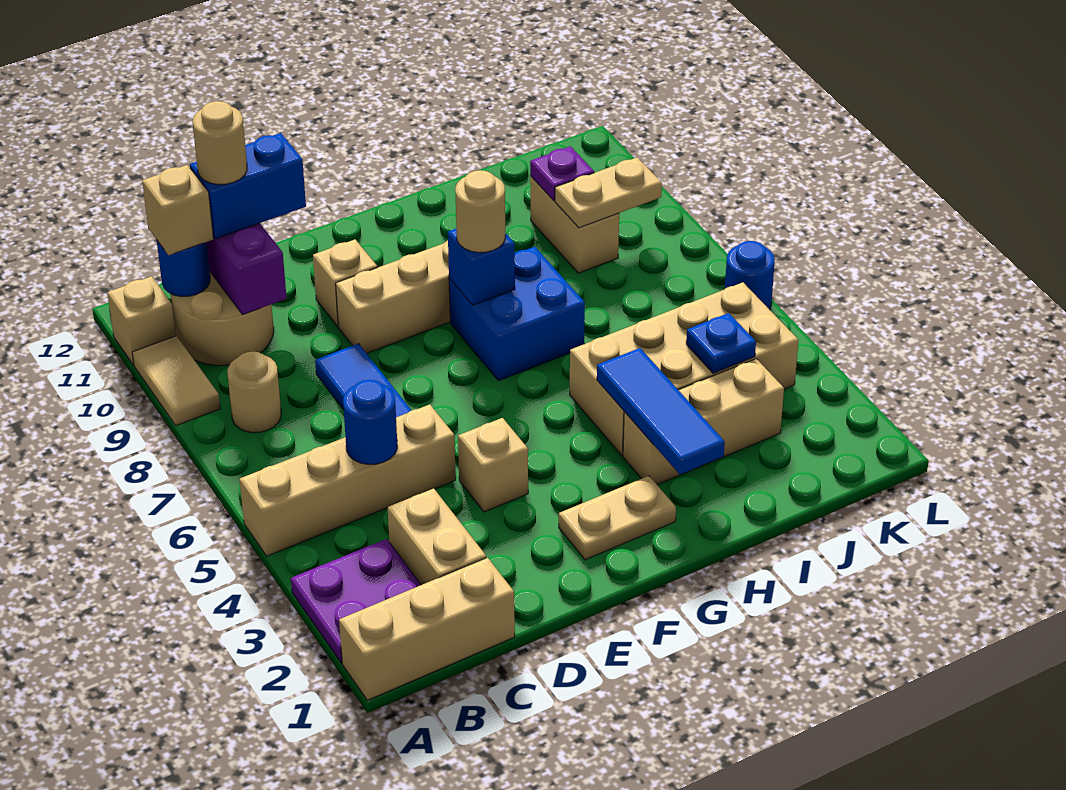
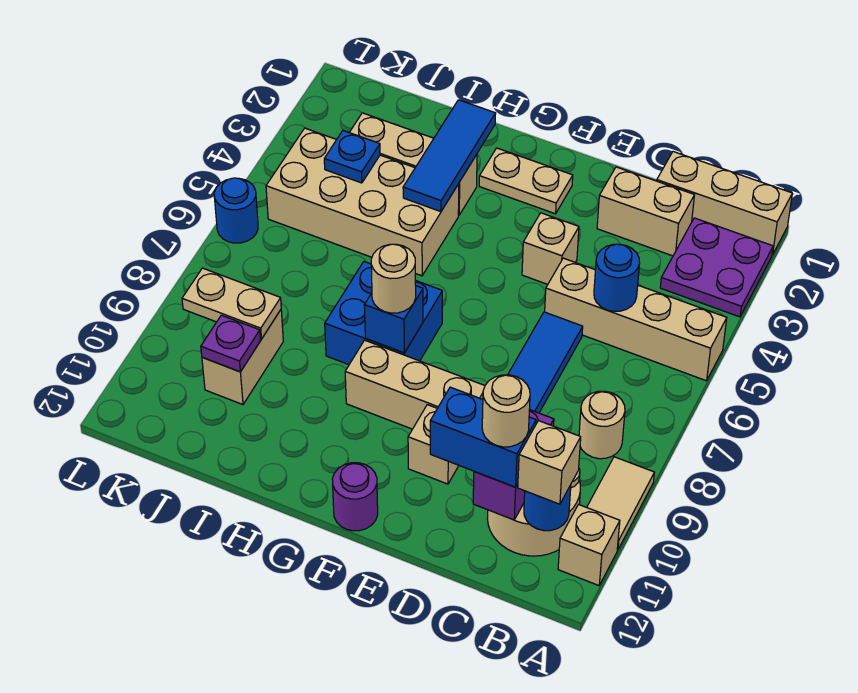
tan 1x2 brick [388,489,486,585] -> tan 1x2 brick turned to [597,167,694,256]
none -> purple 1x1 round brick [332,463,378,531]

